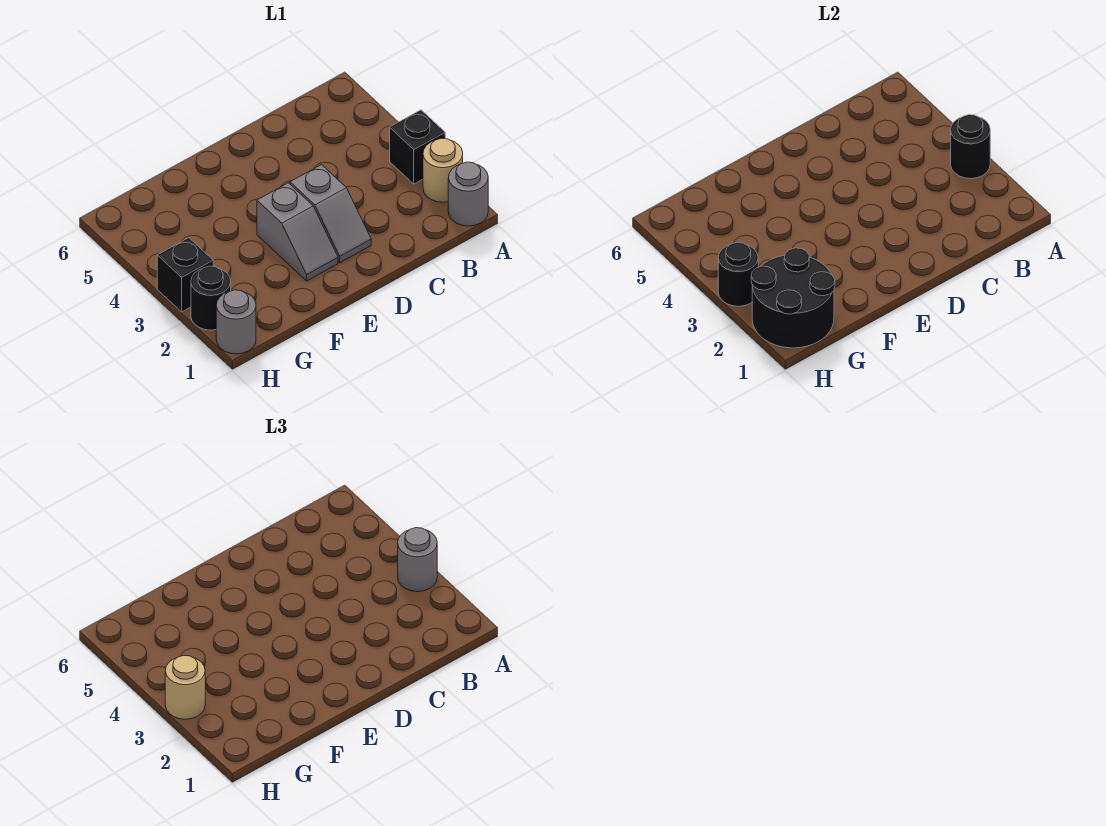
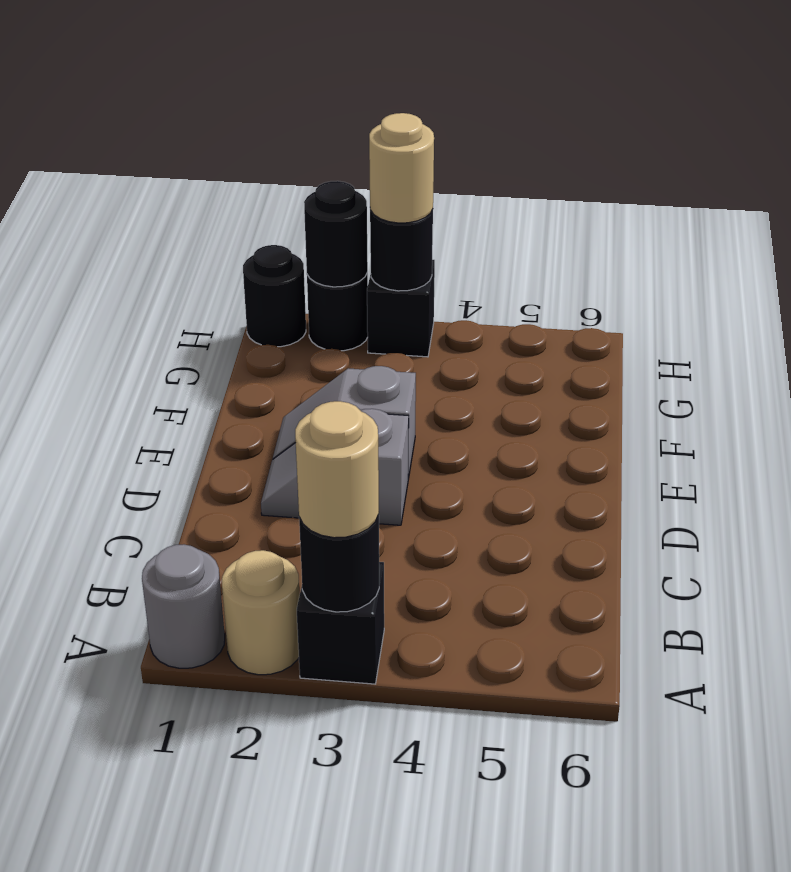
grey 1x1 round brick [398,528,437,592] -> tan 1x1 round brick [295,401,379,538]
black 2x2 round brick [751,248,835,348] -> black 1x1 round brick [304,181,368,287]
grey 1x1 round brick [216,290,256,354] -> black 1x1 round brick [243,245,306,347]

